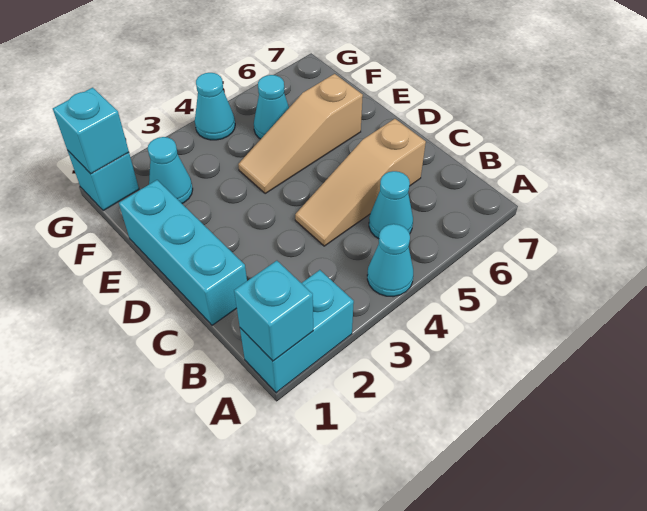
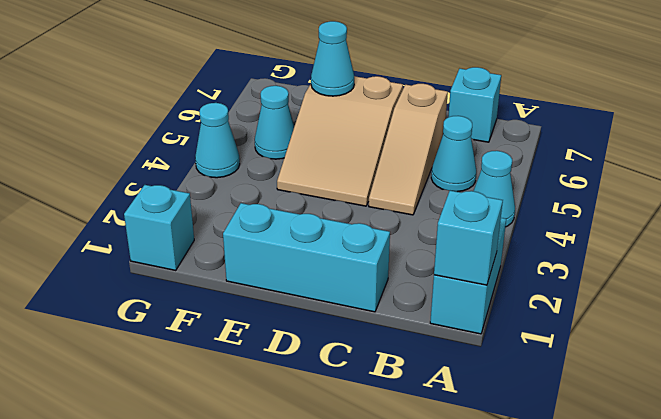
tan 1x3 slope [238,74,363,193] -> tan 2x3 slope [277,76,403,206]
cyan 1x1 cone [148,137,193,203] -> cyan 1x1 cone moved to [311,21,354,96]
cyan 1x1 brick [53,88,129,174] -> cyan 1x1 brick moved to [448,67,501,142]

